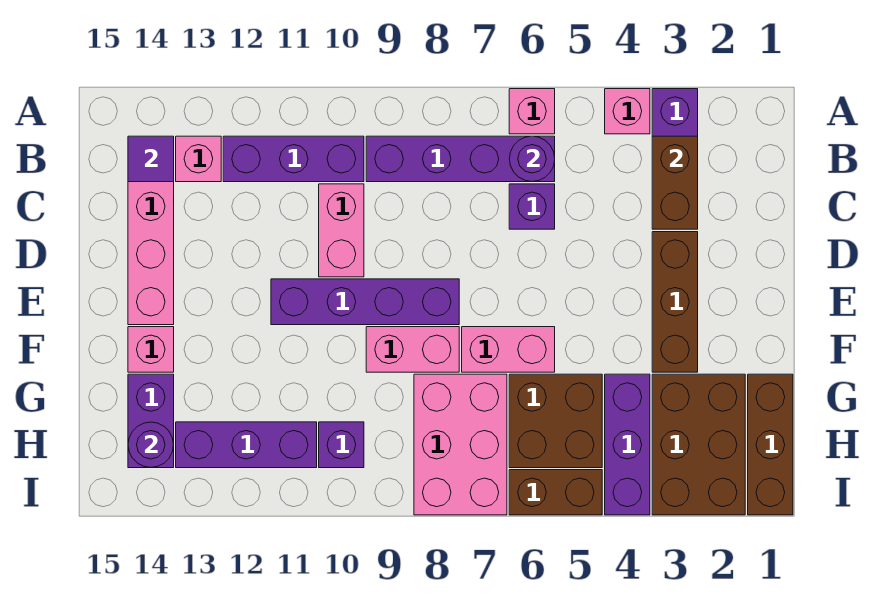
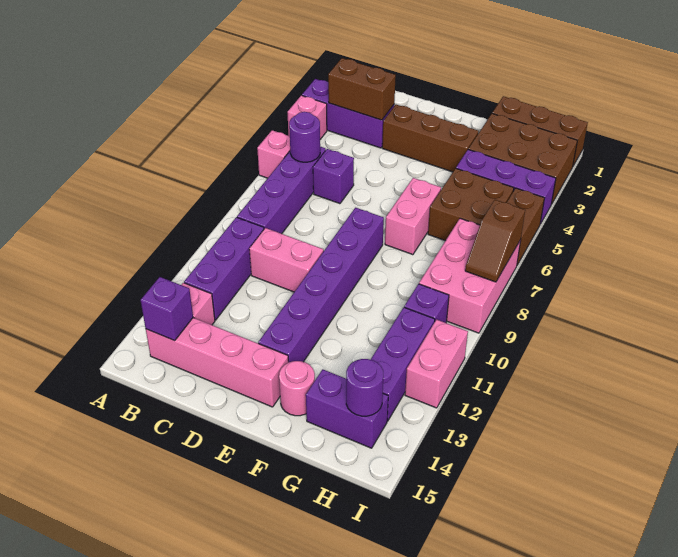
purple 1x1 tile [128,136,174,182] -> purple 1x1 brick [141,277,193,341]
purple 1x4 brick [271,279,459,325] -> purple 1x6 brick [258,208,384,363]
pink 1x2 brick [366,327,459,372] -> pink 1x2 brick moved to [405,320,468,408]
pink 1x1 brick [128,327,174,372] -> pink 1x1 round brick [279,361,315,416]
pink 2x3 brick [414,374,507,515] -> pink 2x3 brick turned to [419,218,521,333]
none -> brown 1x2 slope [465,200,525,282]

